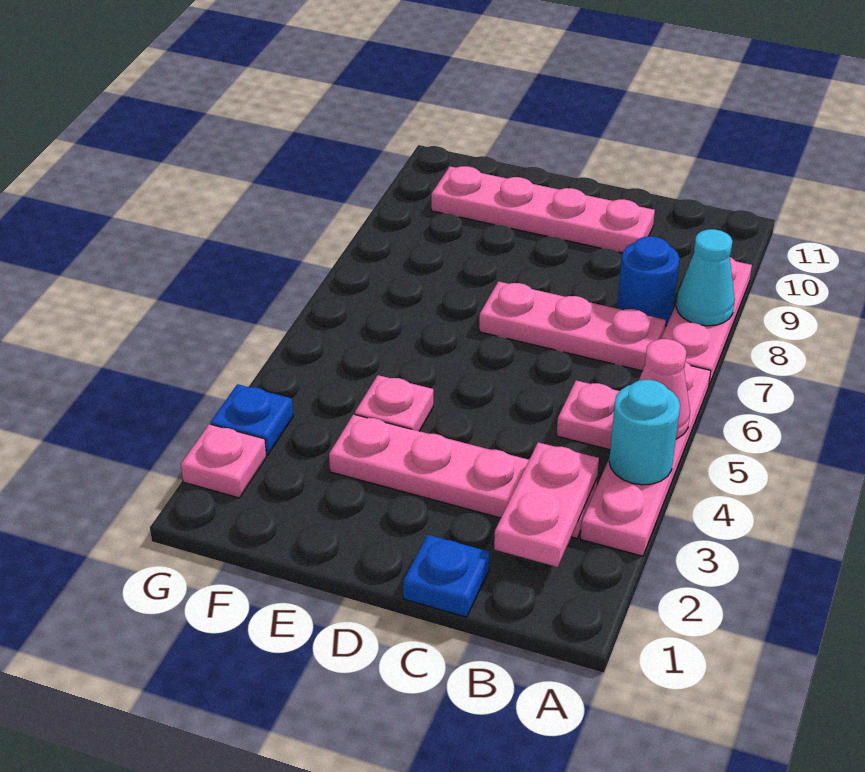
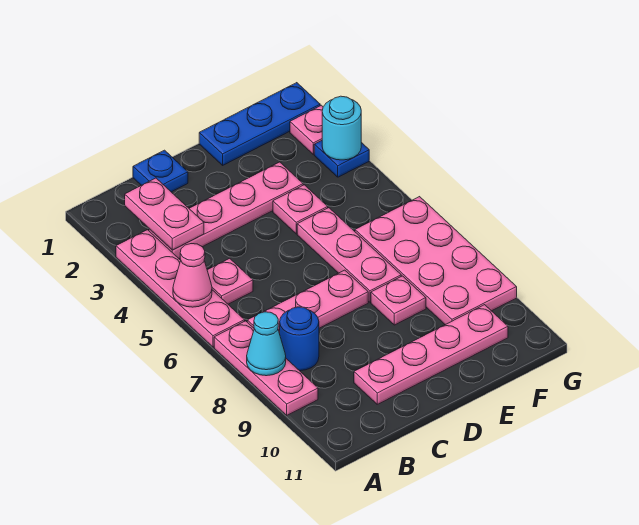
cyan 1x1 round brick [609,380,680,485] -> cyan 1x1 round brick moved to [322,96,361,160]
none -> blue 1x3 plate [199,83,320,165]
none -> pink 1x3 plate [297,208,401,302]
none -> pink 1x1 plate [371,276,426,325]
none -> pink 2x4 plate [355,197,517,325]

